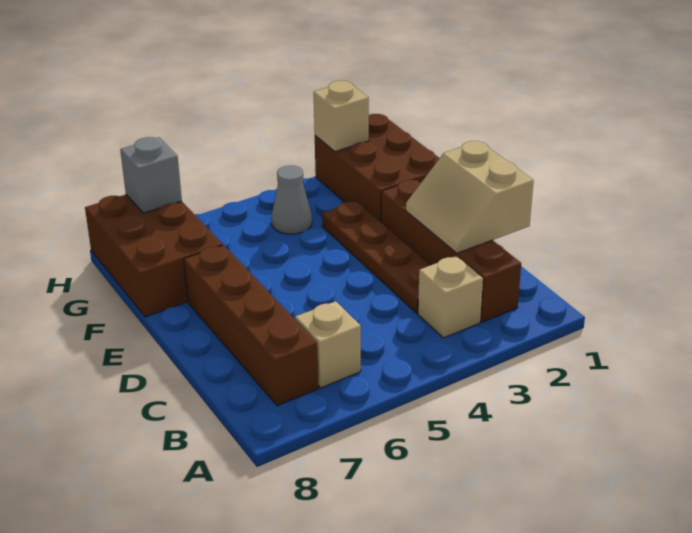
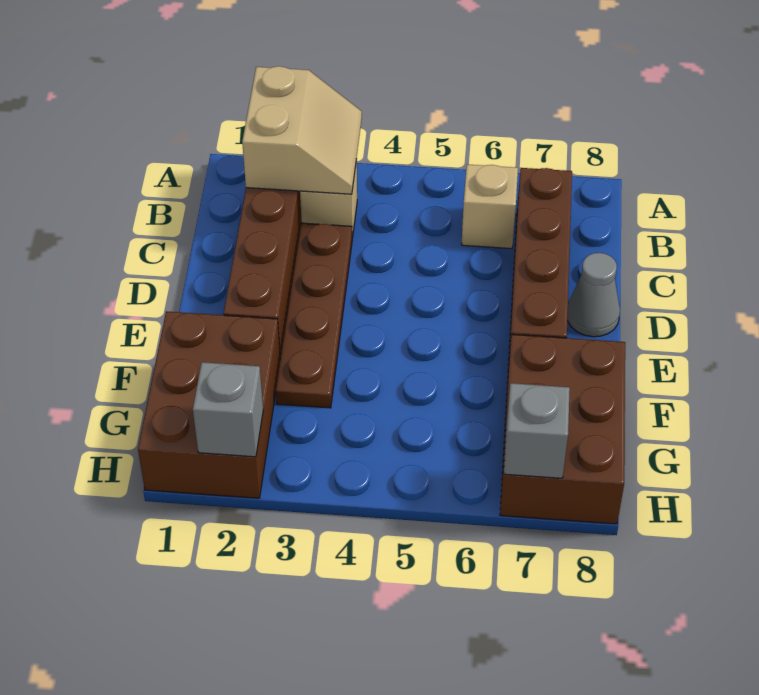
tan 2x2 slope [406,141,534,253] -> tan 2x2 slope moved to [242,66,362,194]
grey 1x1 cone [272,166,312,234] -> grey 1x1 cone moved to [567,253,620,337]
tan 1x1 brick [314,81,369,152] -> grey 1x1 brick [193,362,263,457]

